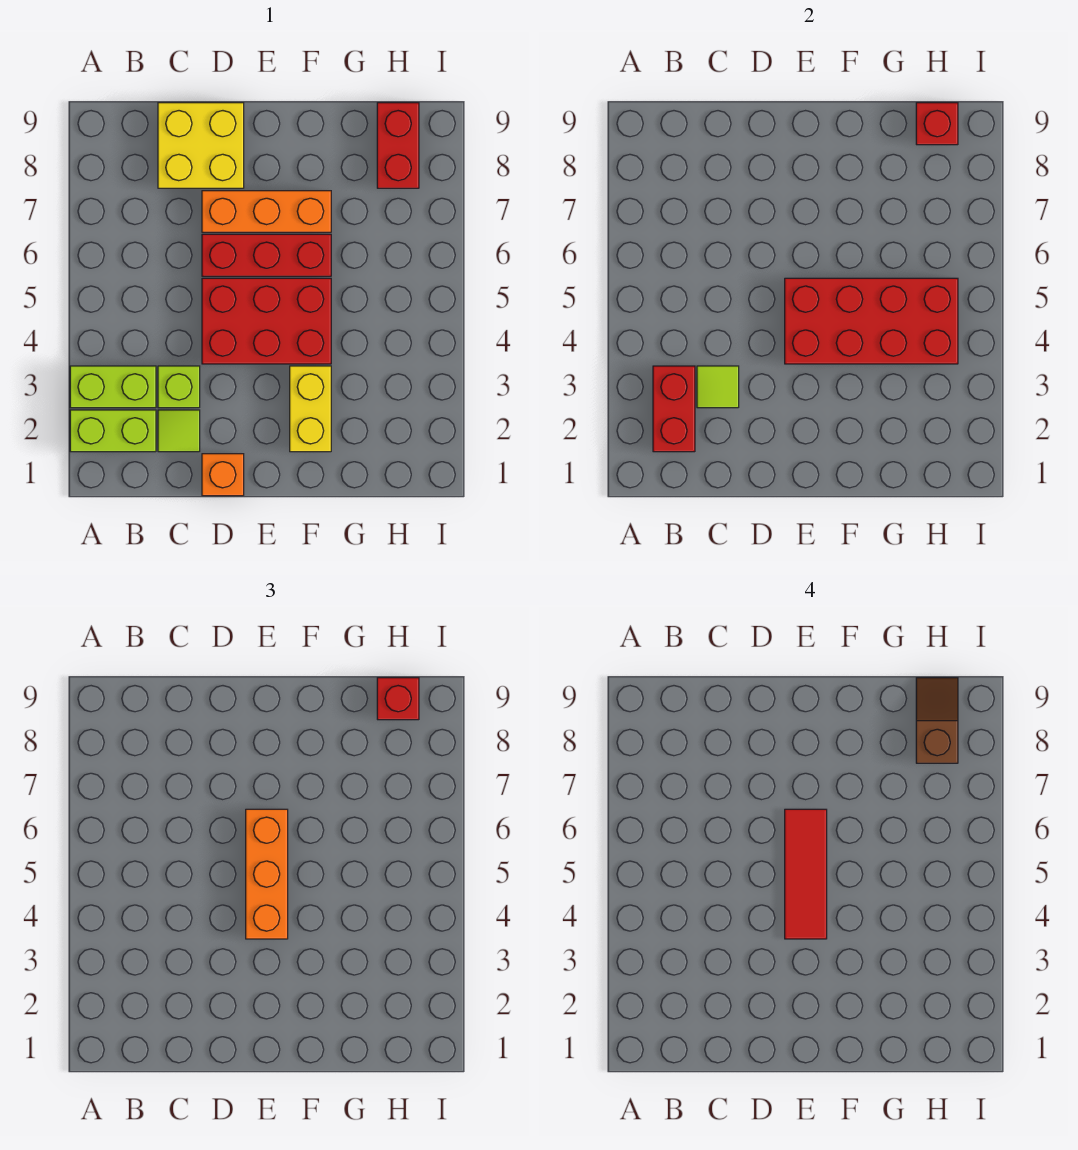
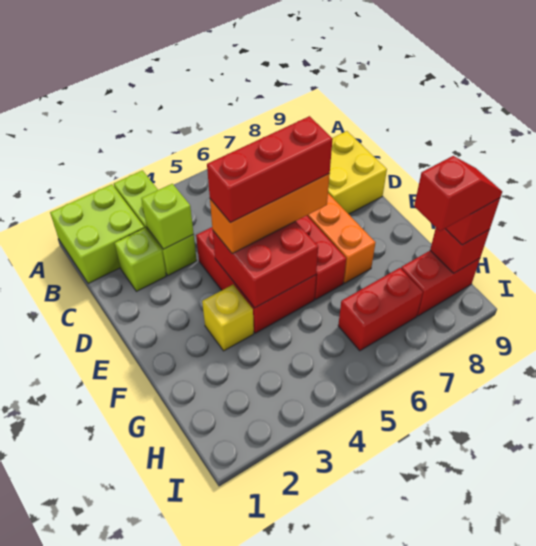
lime 1x2 brick [70,410,156,452] -> lime 2x2 brick [50,184,144,284]
red 1x2 brick [653,366,695,452] -> red 1x2 brick moved to [338,268,423,351]
lime 1x1 tile [158,410,200,452] -> lime 1x1 brick [115,228,166,291]
lime 1x1 tile [697,366,739,408] -> lime 1x1 brick [141,184,194,249]
orange 1x1 brick [202,454,244,496] -> none
red 2x4 brick [785,278,958,364] -> red 2x2 brick [213,221,318,308]
red 1x3 tile [785,809,827,939] -> red 1x3 brick [207,116,333,223]
yellow 1x2 brick [290,366,331,452] -> yellow 1x1 brick [202,285,254,351]
brown 1x2 slope [916,678,958,763] -> red 1x2 slope [414,156,502,231]

